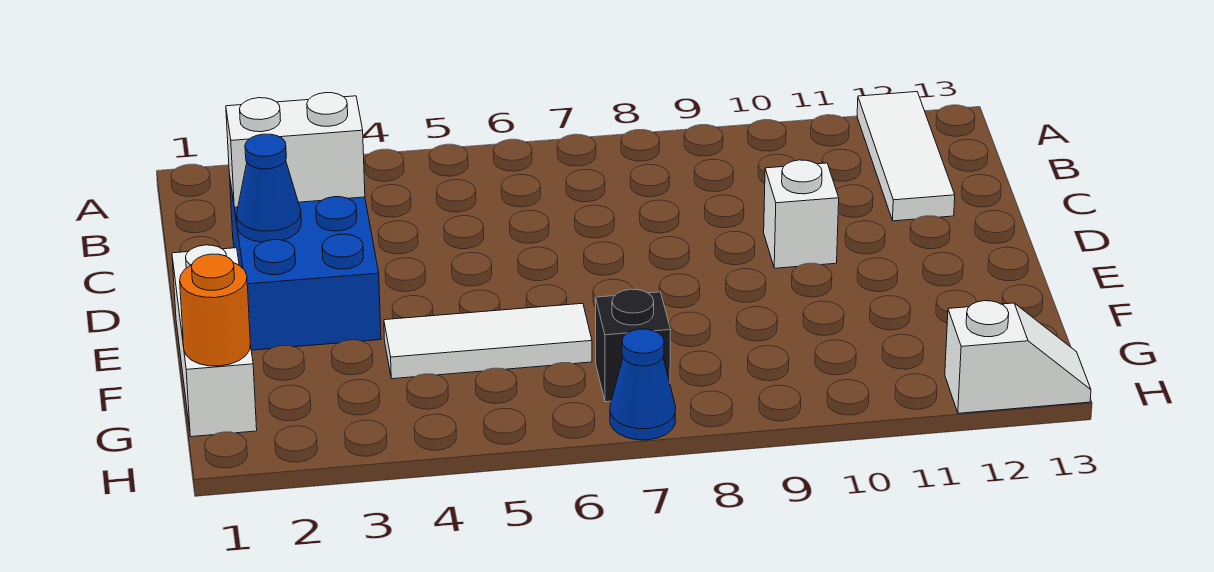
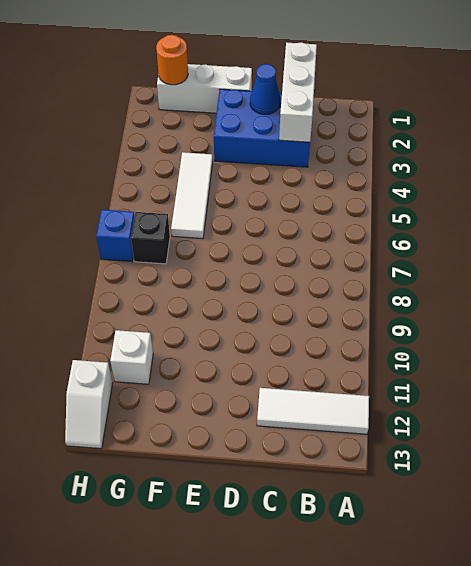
white 1x2 brick [226,93,365,207] -> white 1x3 brick [279,42,317,142]
white 1x1 brick [764,160,839,268] -> white 1x1 brick moved to [110,330,153,384]
blue 1x1 cone [610,329,676,440] -> blue 1x1 brick [96,210,134,261]

